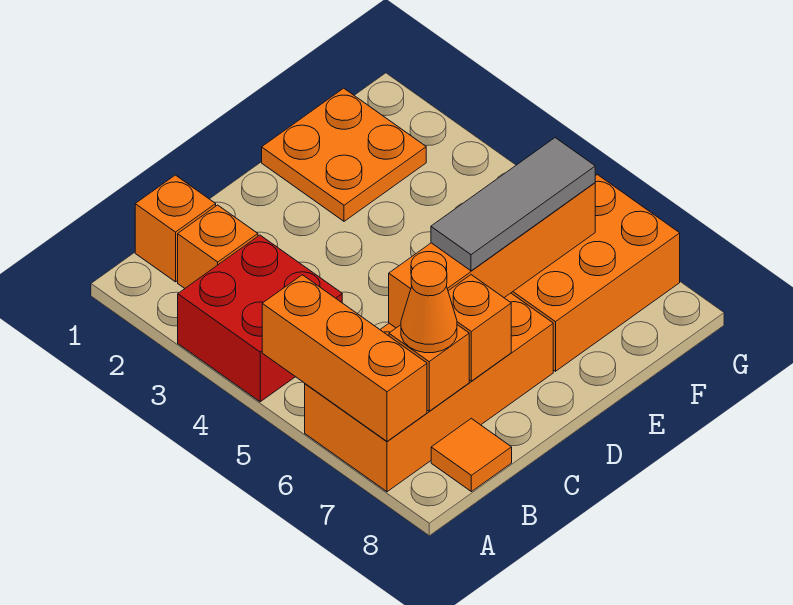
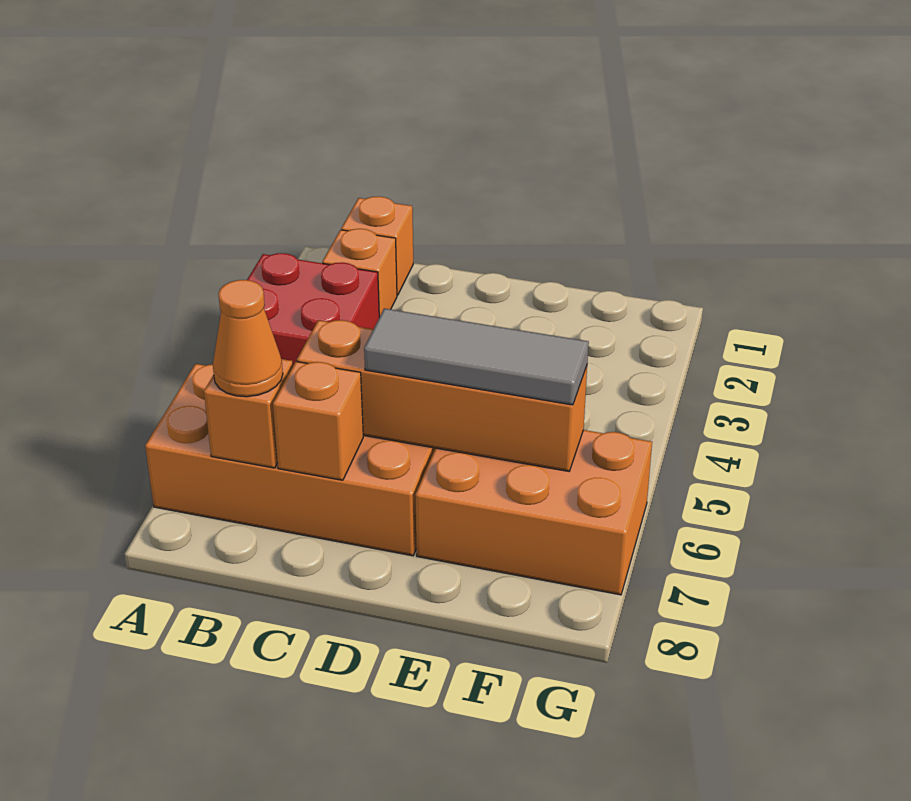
orange 1x3 brick [262,275,427,441] -> none
orange 1x1 tile [431,418,512,492] -> none
orange 2x2 plate [262,88,426,221] -> none

